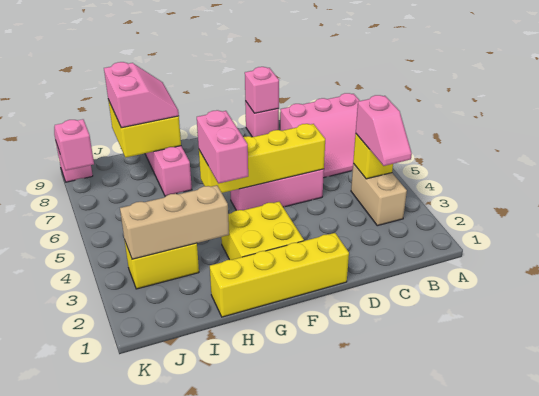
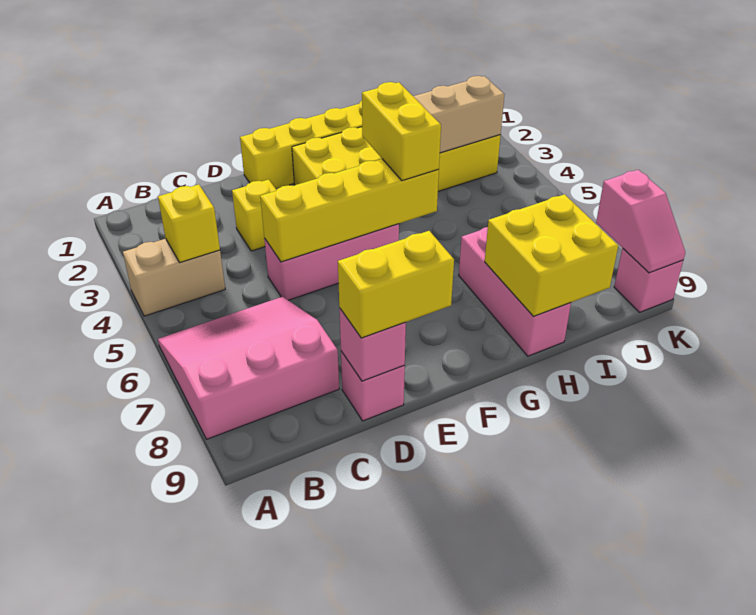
tan 1x2 brick [351,164,407,226] -> tan 1x2 brick turned to [123,239,225,316]
pink 1x2 slope [356,95,412,166] -> none
none -> yellow 1x1 brick [232,179,276,251]
none -> yellow 1x2 brick [338,231,454,338]
pink 1x2 brick [197,110,248,183] -> yellow 1x2 brick [362,82,441,181]
pink 2x2 slope [104,62,179,128] -> none

